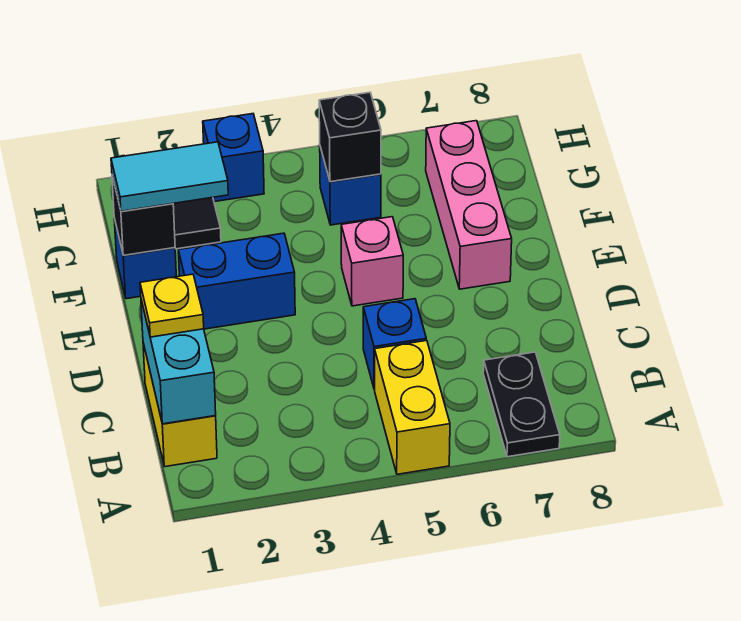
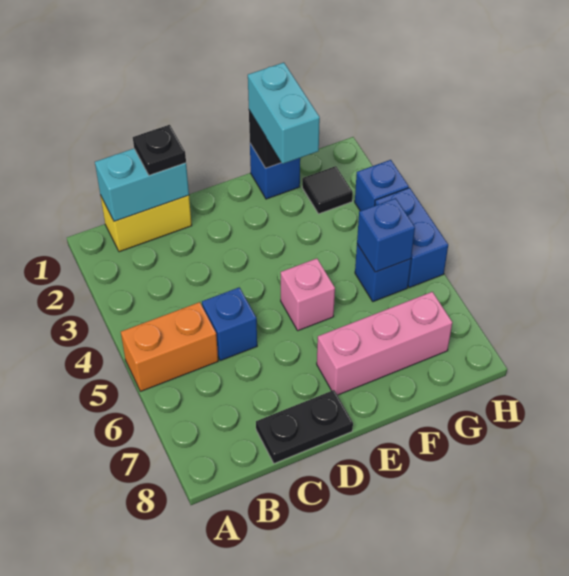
yellow 1x2 brick [375,340,450,474] -> orange 1x2 brick [121,302,218,391]
black 1x2 plate [483,352,560,457] -> black 1x2 plate moved to [256,390,353,463]
yellow 1x1 plate [140,274,204,337] -> black 1x1 plate [133,125,186,175]
blue 1x2 brick [178,233,295,329] -> blue 1x2 brick moved to [375,188,448,288]
cyan 1x2 tile [111,142,228,211] -> cyan 1x2 brick [248,63,320,164]
black 1x1 brick [319,92,381,182] -> blue 1x1 brick [357,198,415,272]

